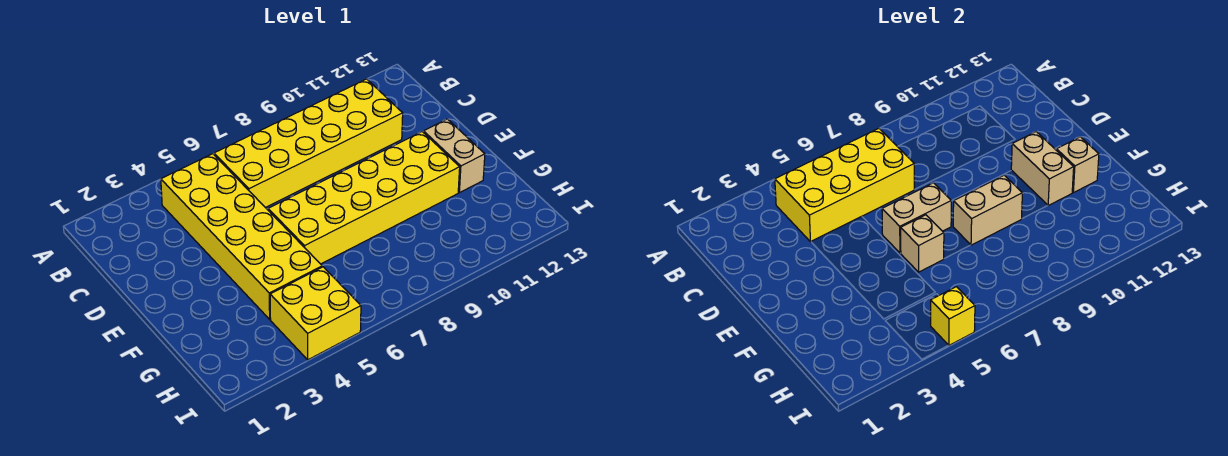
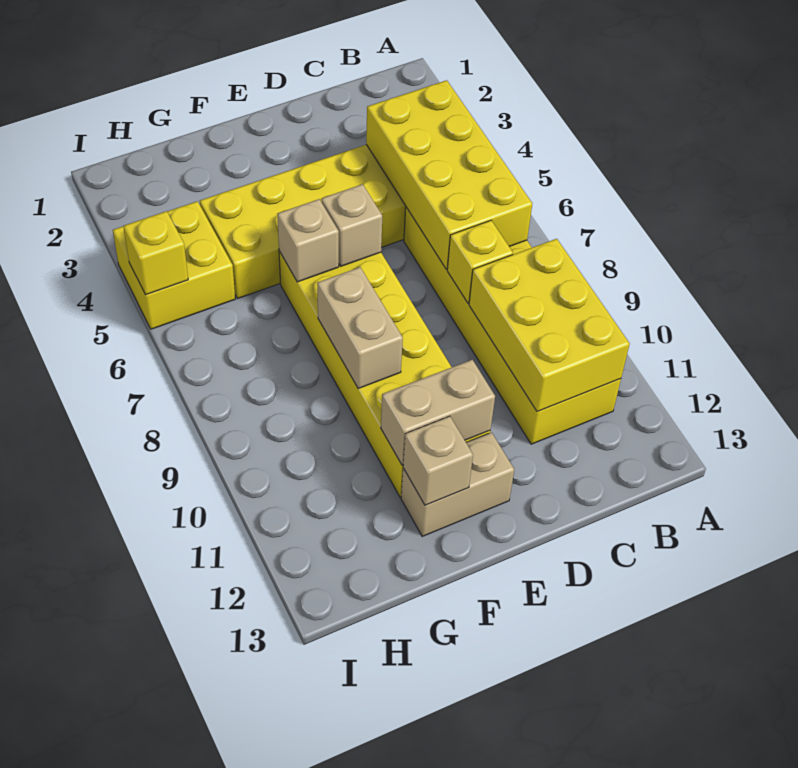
none -> yellow 2x3 brick [469,239,630,412]
none -> yellow 1x1 brick [447,220,513,303]
tan 1x2 brick [882,183,951,253] -> tan 1x1 brick [322,184,382,266]

